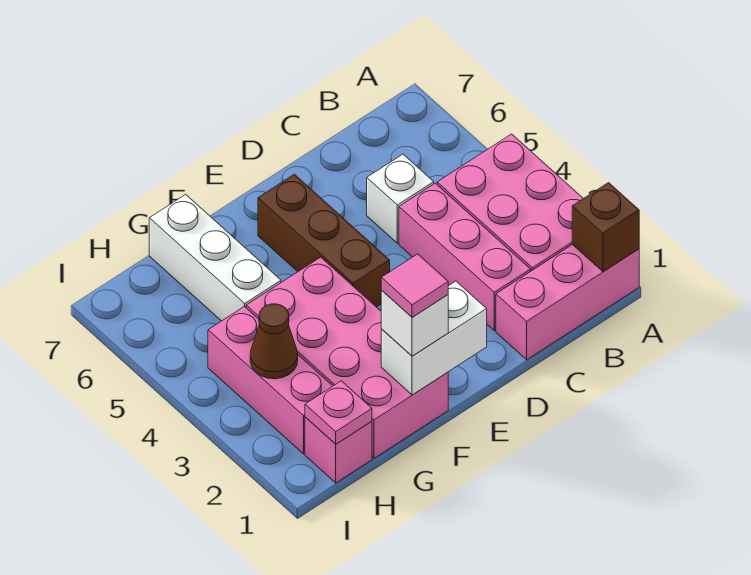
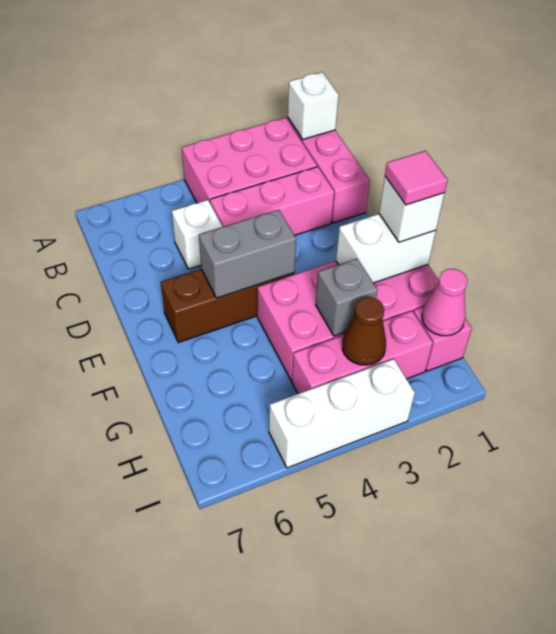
brown 1x1 brick [572,183,639,272] -> white 1x1 brick [288,72,339,139]
white 1x2 brick [381,281,487,395] -> white 1x2 brick turned to [336,214,436,283]
none -> grey 1x2 brick [199,210,296,298]
none -> grey 1x1 brick [316,258,377,336]
white 1x3 brick [149,194,281,321] -> white 1x3 brick moved to [269,359,415,468]
pink 1x1 plate [305,381,372,444] -> pink 1x1 cone [422,269,467,336]

